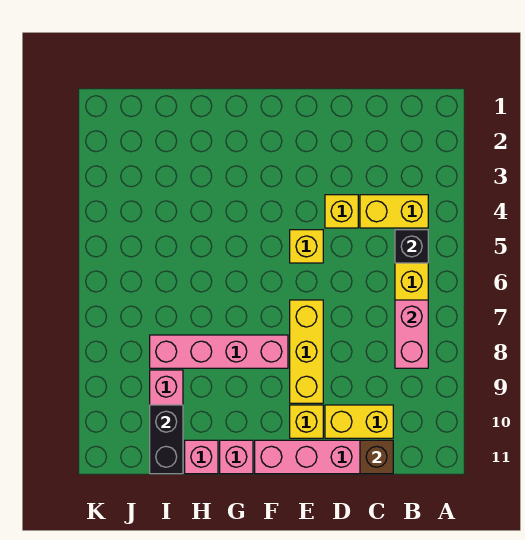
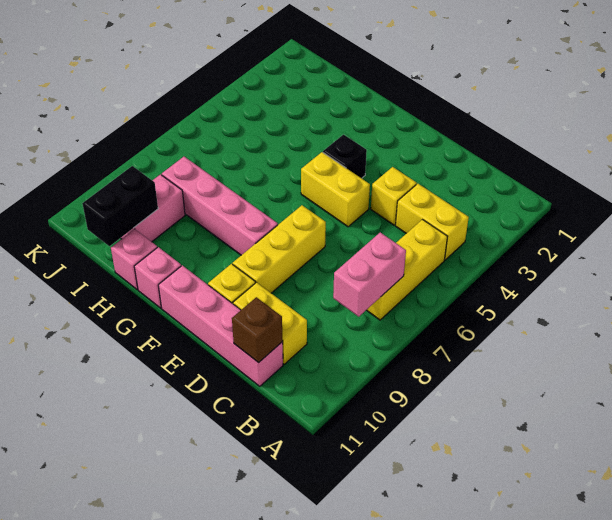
black 1x1 brick [395,230,428,263] -> black 1x1 brick moved to [323,135,367,178]
yellow 1x1 brick [290,230,323,263] -> yellow 1x2 brick [301,152,370,227]

